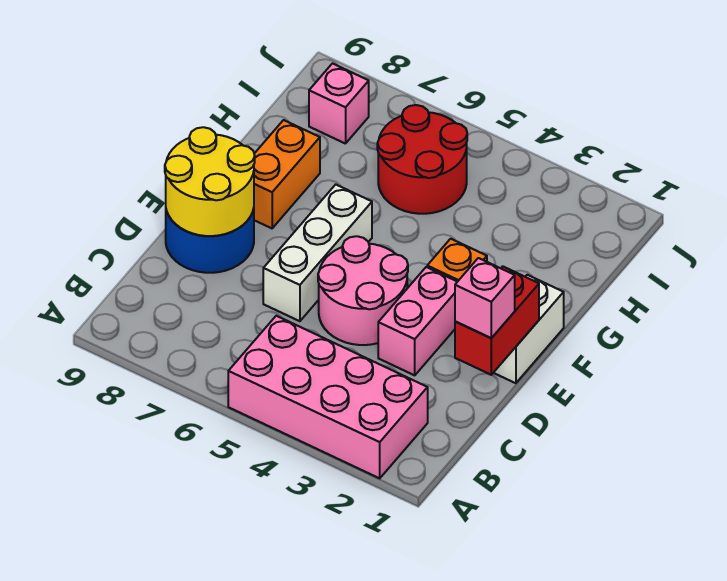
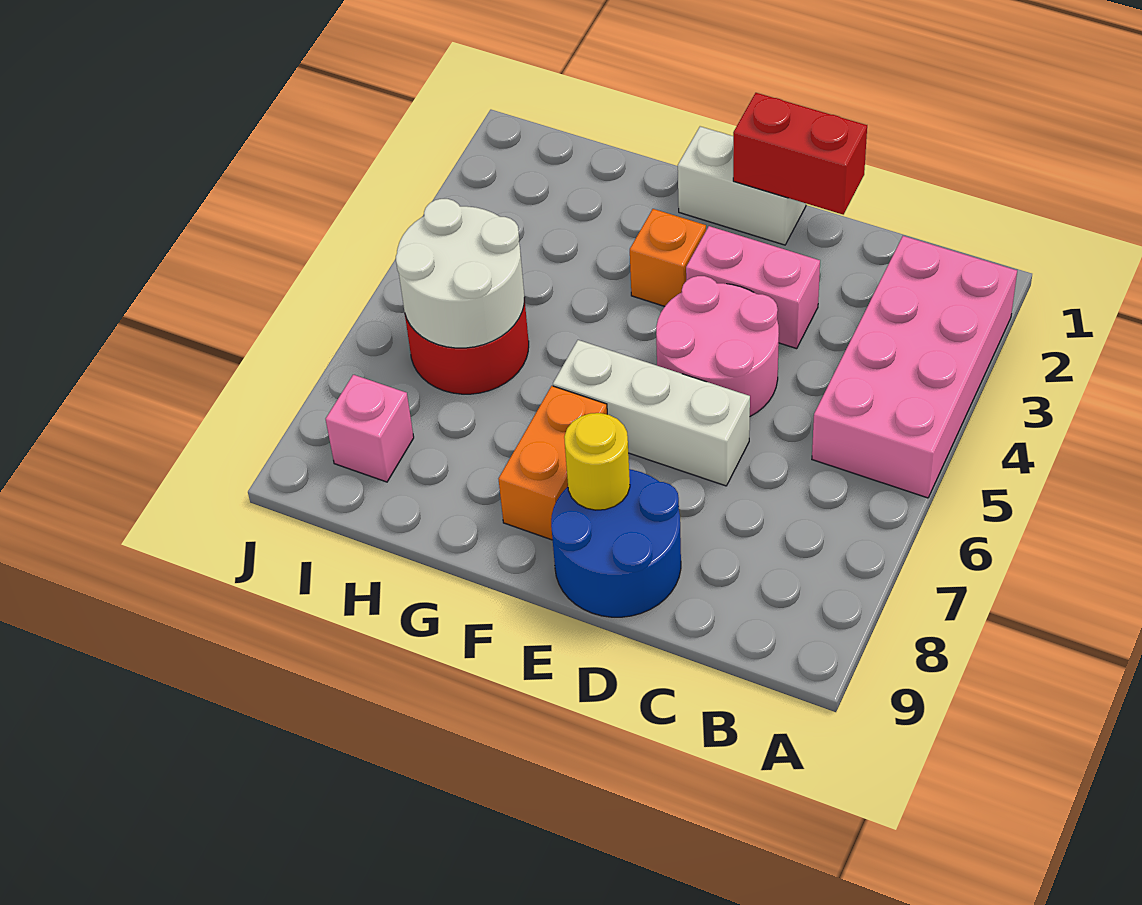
pink 1x1 brick [455,258,515,338] -> none
yellow 2x2 round brick [165,127,255,236] -> yellow 1x1 round brick [564,413,630,510]
orange 1x2 brick [254,120,320,228] -> orange 1x2 brick turned to [499,386,607,540]
none -> white 2x2 round brick [396,199,525,348]

